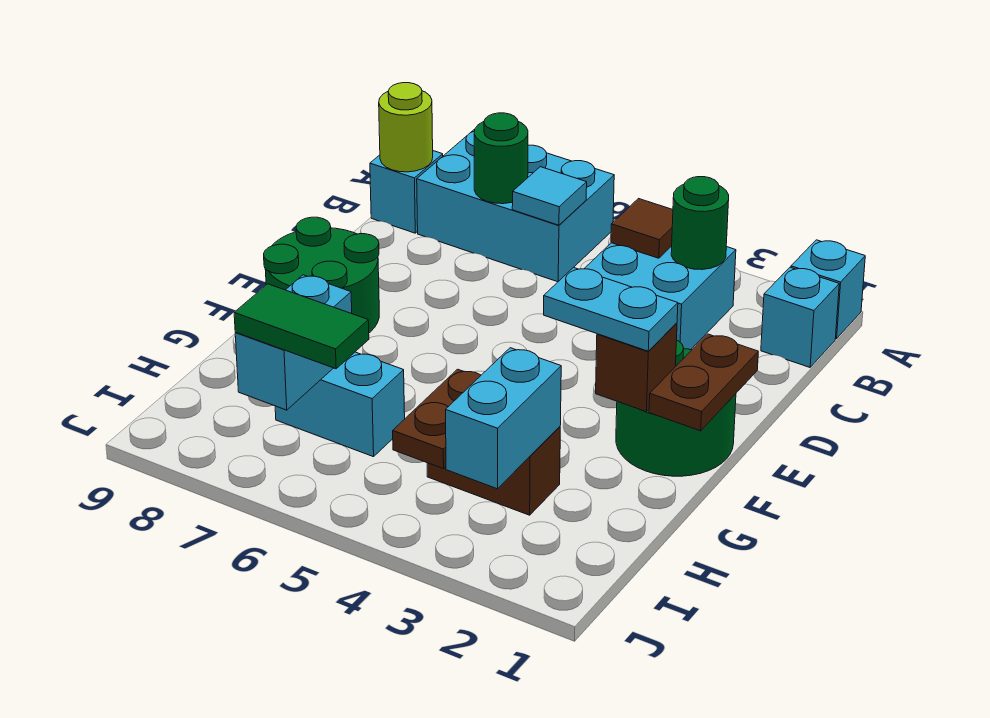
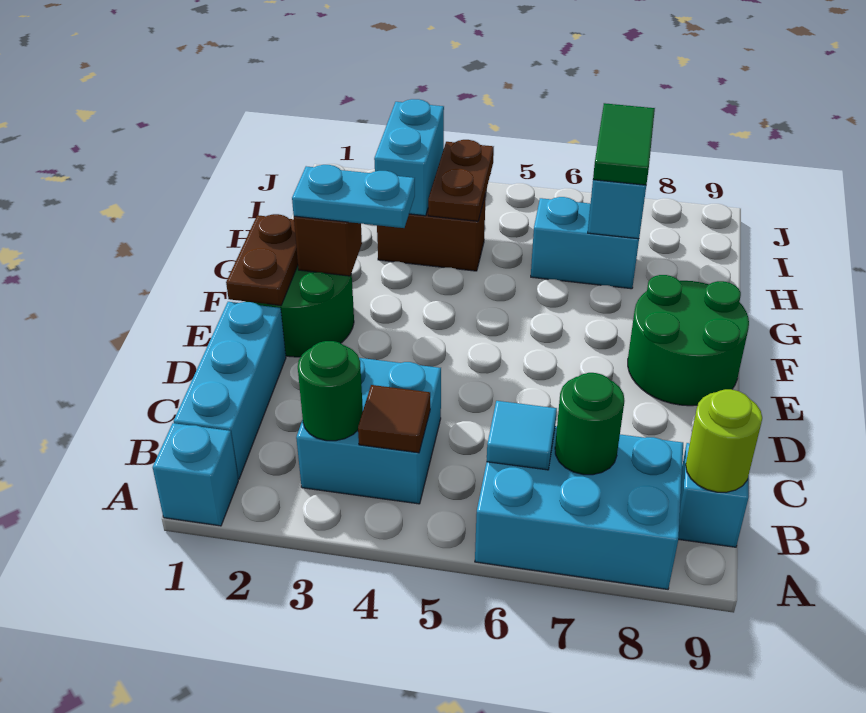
cyan 1x1 brick [761,267,839,367] -> cyan 1x3 brick [174,302,286,479]
green 1x2 tile [234,284,369,369] -> green 1x2 tile turned to [593,103,655,185]

